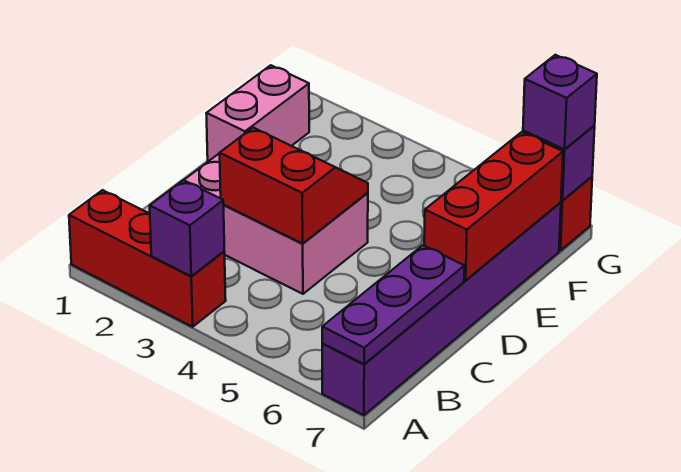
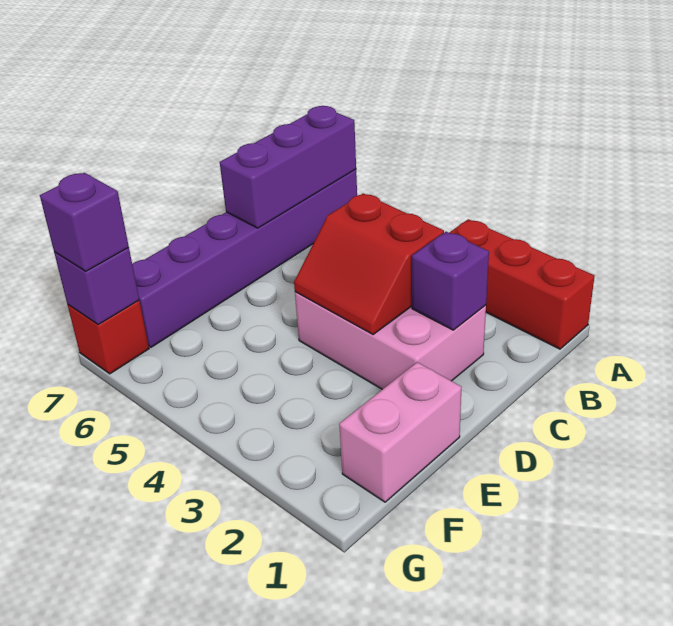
purple 1x1 brick [150,180,224,276] -> purple 1x1 brick moved to [412,232,489,330]
purple 1x3 plate [322,245,464,364] -> purple 1x3 brick [220,106,356,228]
red 1x3 brick [424,132,563,280] -> none

